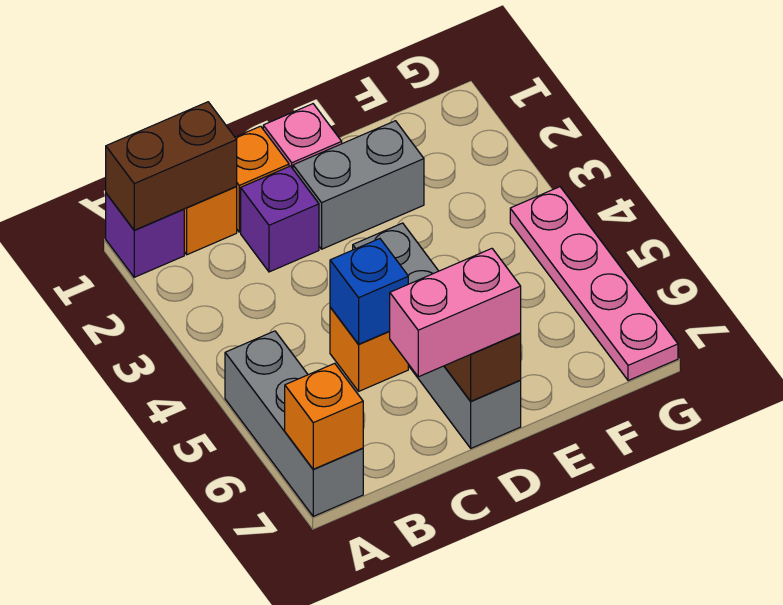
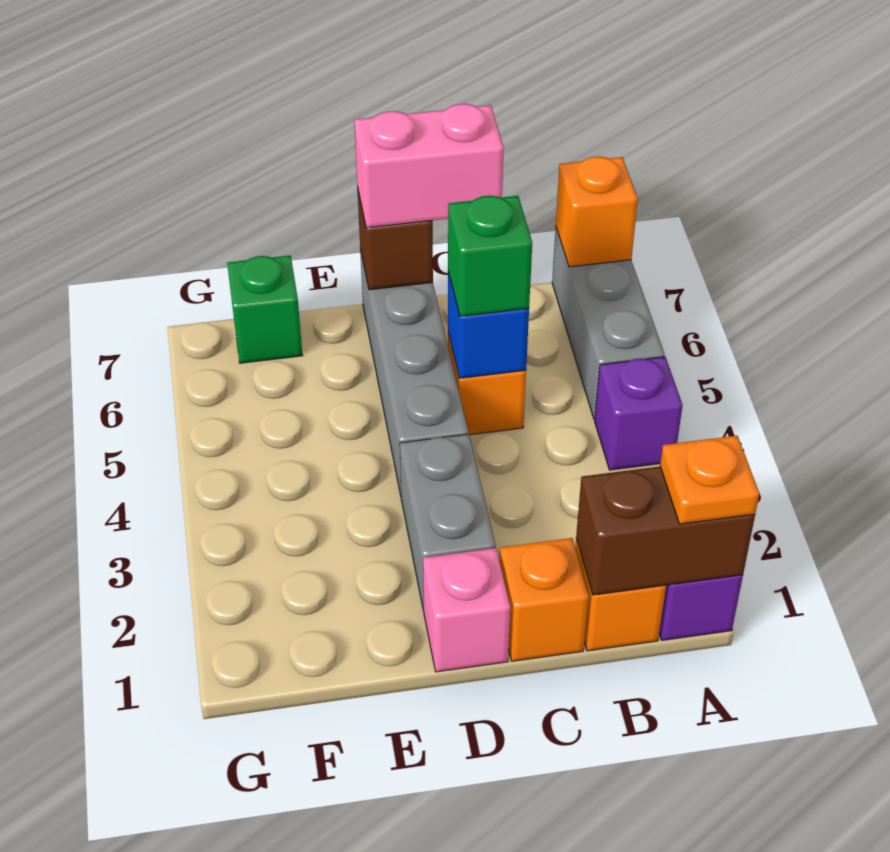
none -> orange 1x1 plate [660,436,759,524]
purple 1x1 brick [241,166,319,272] -> purple 1x1 brick moved to [595,357,683,470]
none -> green 1x1 brick [448,196,532,316]
grey 1x2 brick [293,121,424,249] -> grey 1x2 brick turned to [400,434,496,610]
none -> green 1x1 brick [227,256,303,363]
pink 1x4 plate [510,187,678,381] -> none

